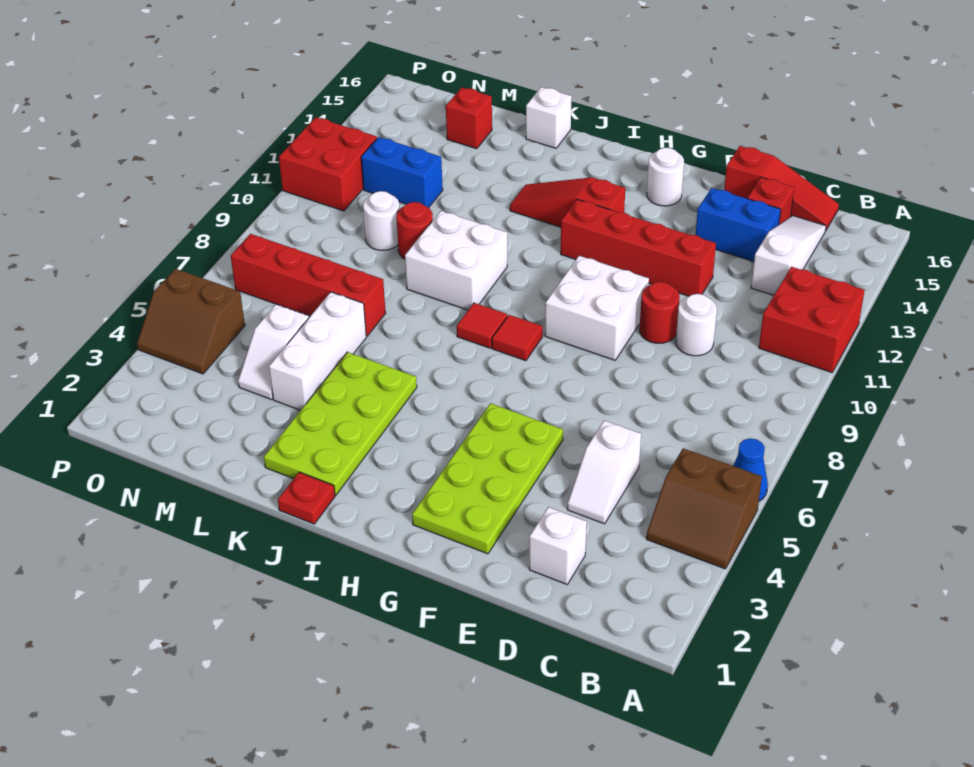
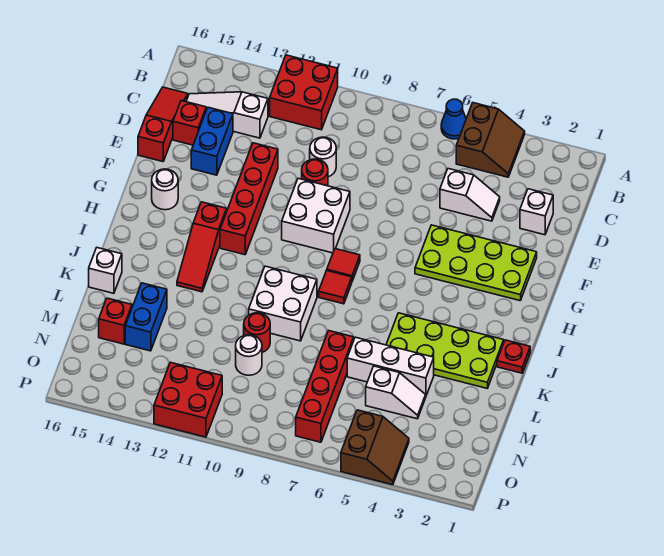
blue 1x2 brick [361,137,443,208] -> blue 1x2 brick moved to [125,283,167,351]

